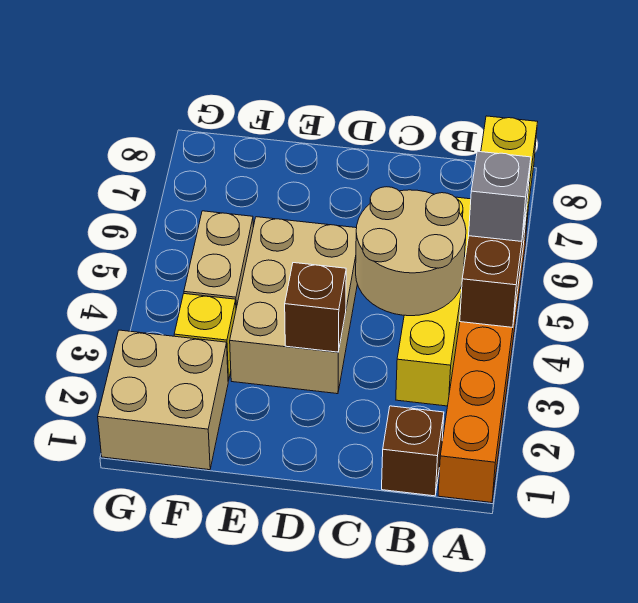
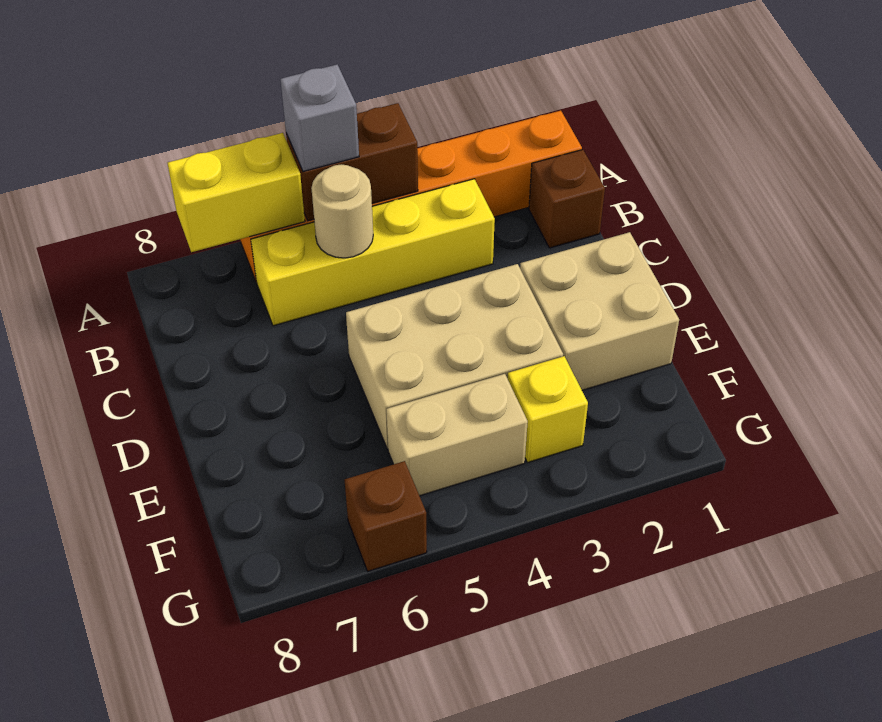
tan 2x2 round brick [356,187,466,316] -> tan 1x1 round brick [311,164,373,258]
brown 1x1 brick [285,263,346,352] -> brown 1x1 brick moved to [345,461,427,571]
tan 2x2 brick [98,330,228,470] -> tan 2x2 brick moved to [520,232,679,390]

